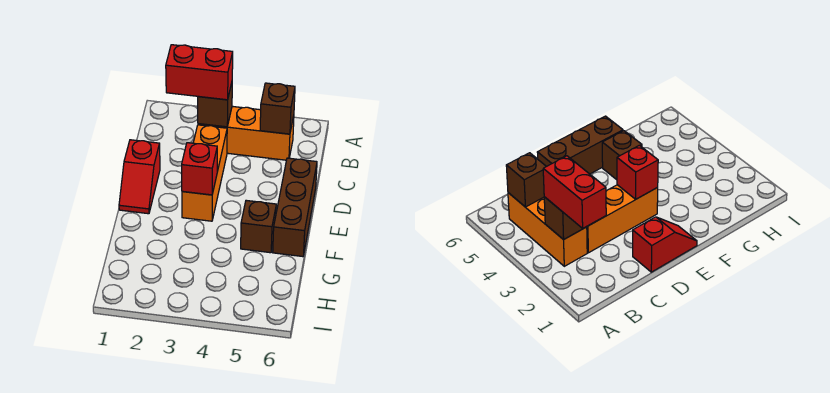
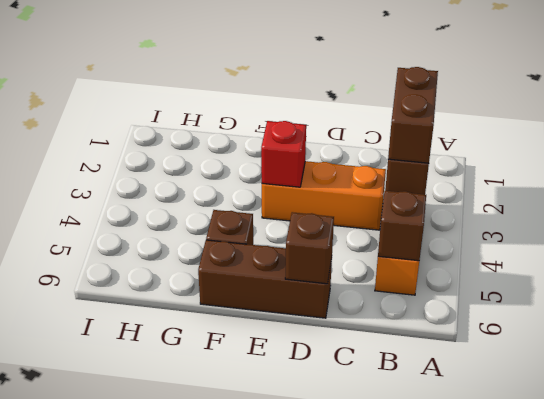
red 1x2 brick [166,45,233,100] -> brown 1x2 brick [388,67,438,163]
red 1x2 slope [119,140,160,214] -> none
none -> brown 1x1 brick [285,212,334,284]

